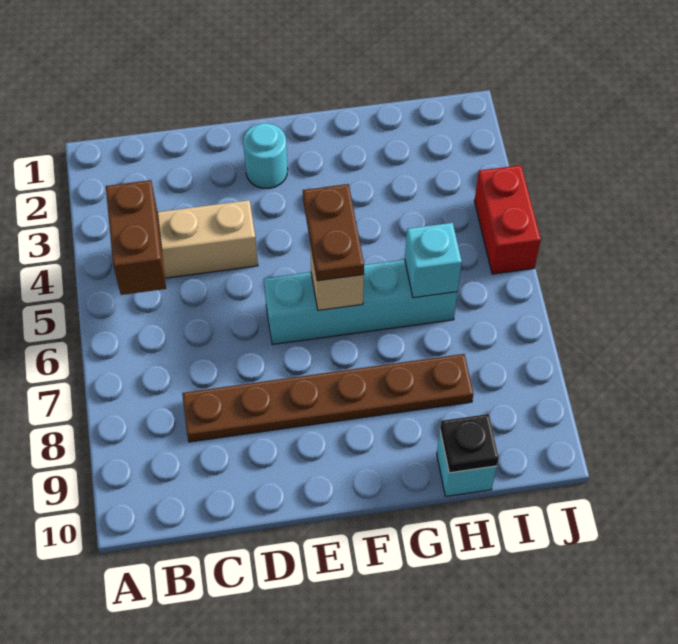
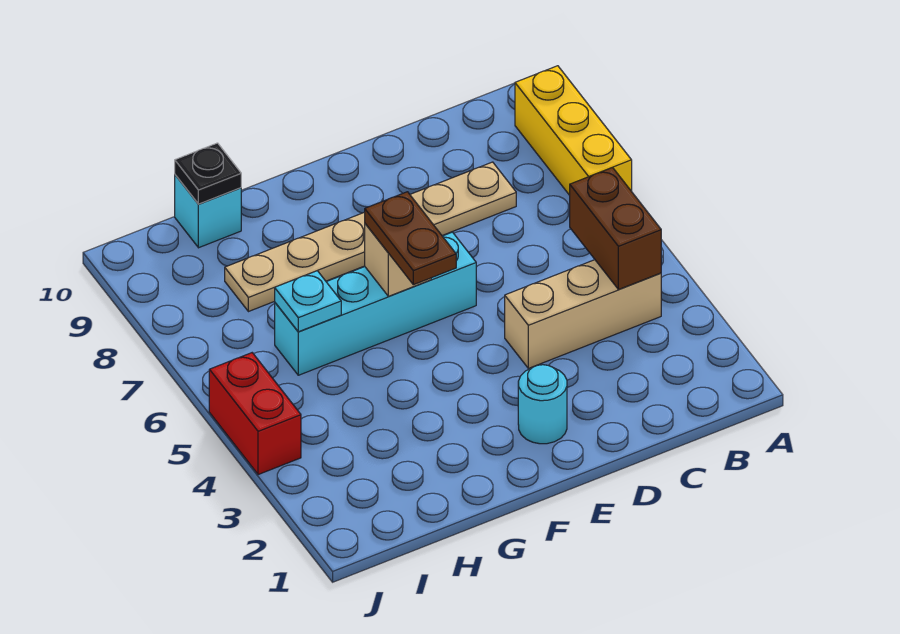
none -> yellow 1x3 brick [515,66,632,195]
brown 1x6 plate [182,354,473,442] -> tan 1x6 plate [225,162,516,312]
cyan 1x1 brick [405,223,462,298] -> cyan 1x1 plate [275,271,341,332]

